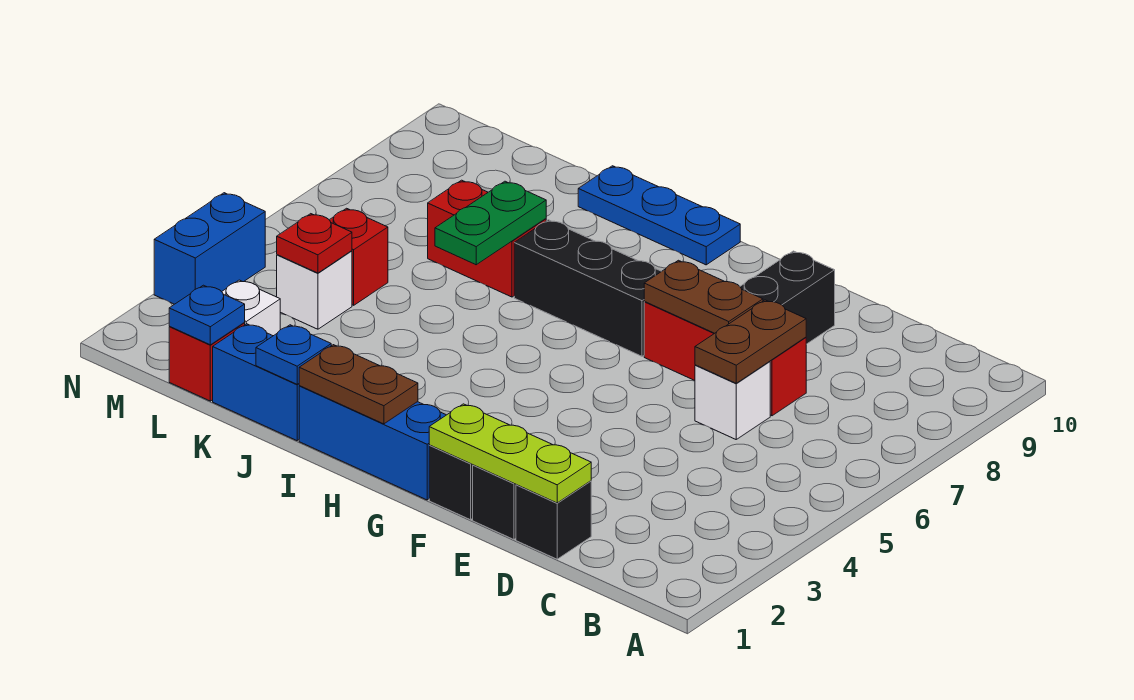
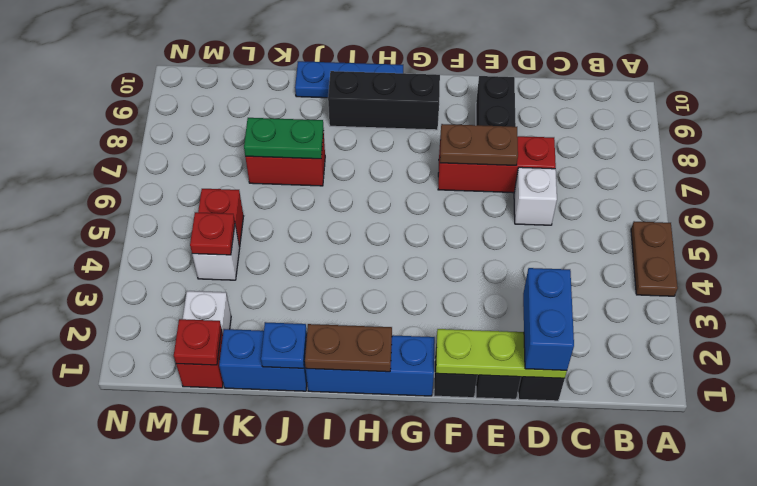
brown 1x2 plate [695,300,806,383] -> brown 1x2 plate moved to [631,221,678,296]
black 1x3 brick [514,220,661,356] -> black 1x3 brick moved to [328,71,440,130]
green 1x2 plate [435,181,546,265] -> green 1x2 plate turned to [244,118,324,159]
blue 1x1 plate [169,285,245,345] -> red 1x1 plate [174,319,222,365]
blue 1x2 brick [154,193,265,304] -> blue 1x2 brick moved to [523,268,574,370]

